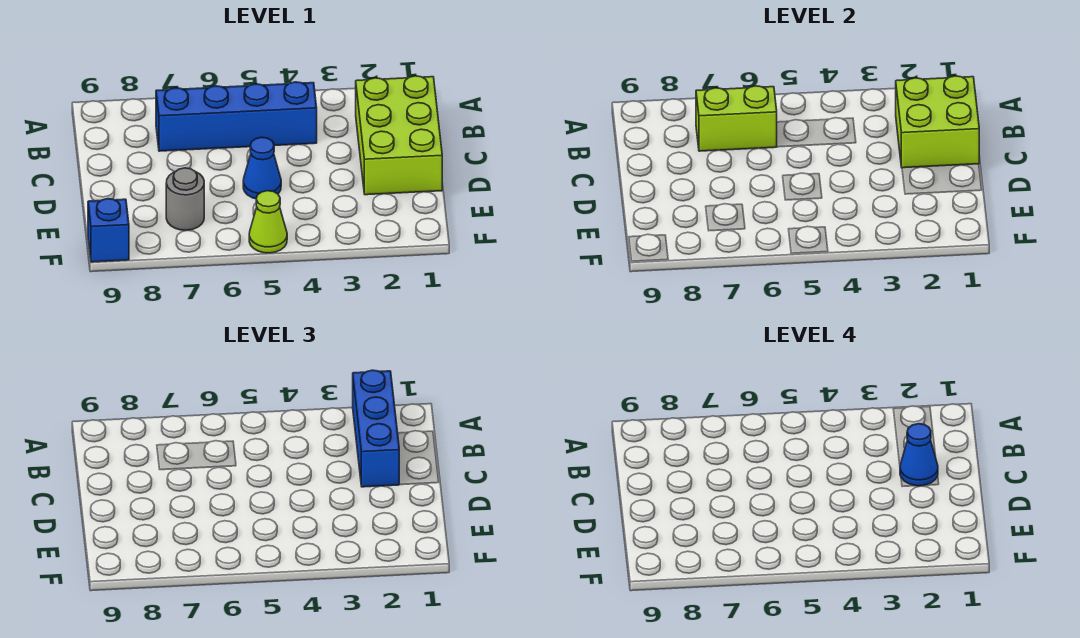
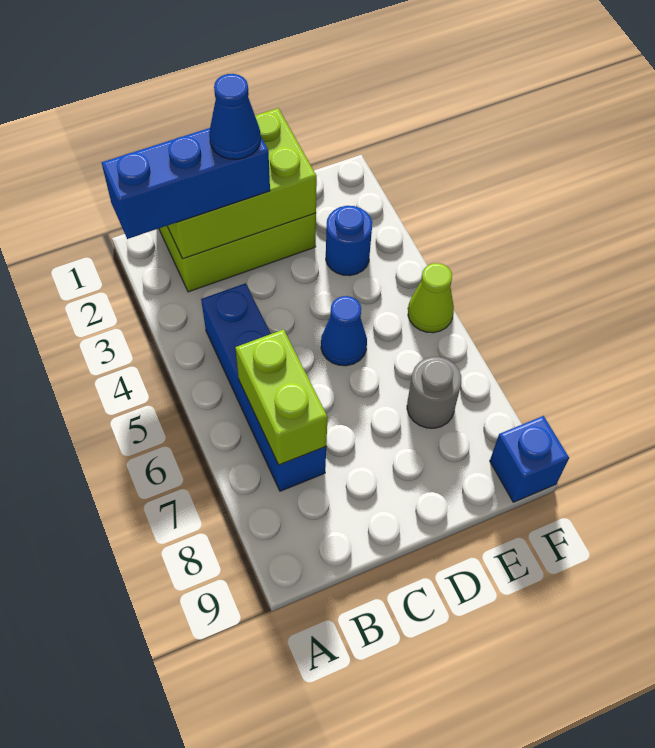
lime 2x2 brick [896,76,979,168] -> lime 2x3 brick [167,108,317,259]
none -> blue 1x1 round brick [326,206,372,276]

